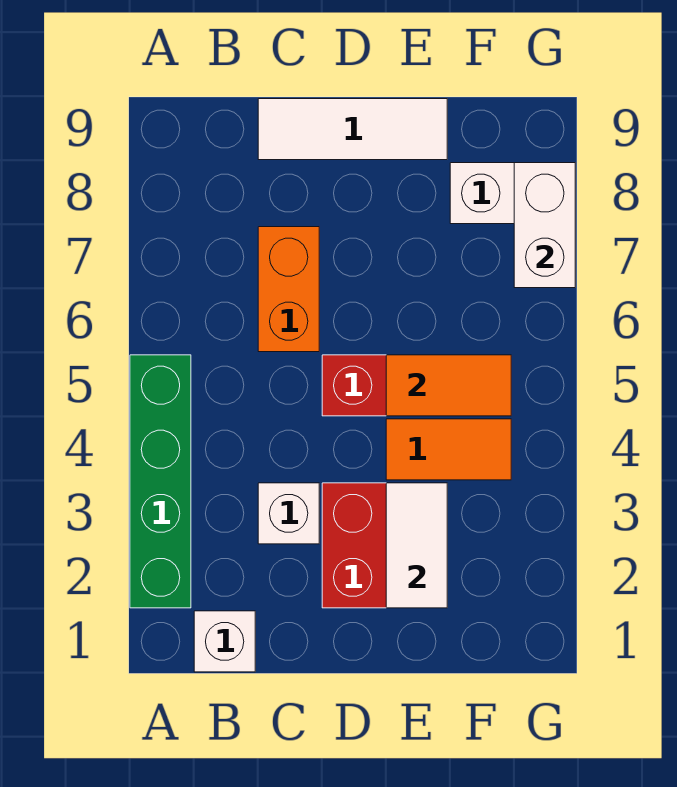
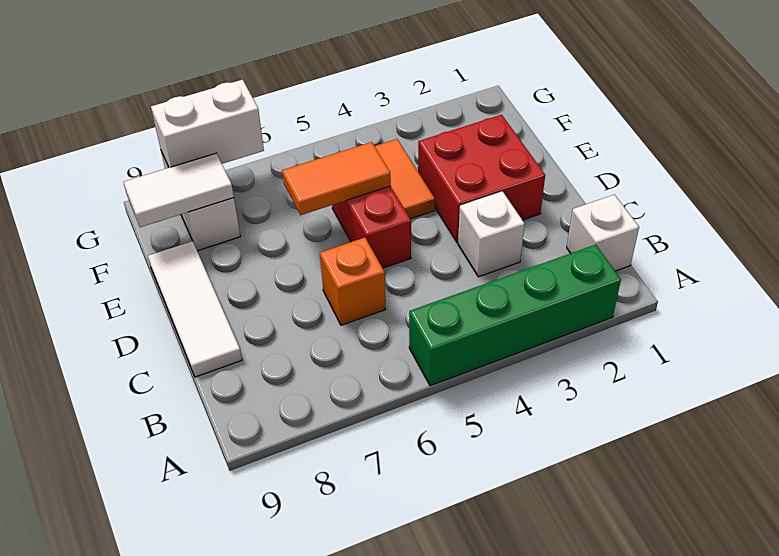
orange 1x2 brick [258,227,319,352] -> orange 1x1 brick [320,238,385,325]
white 1x2 tile [386,483,447,608] -> white 1x2 tile moved to [123,153,234,227]
orange 1x2 tile [386,355,511,416] -> orange 1x2 tile turned to [282,142,391,215]

